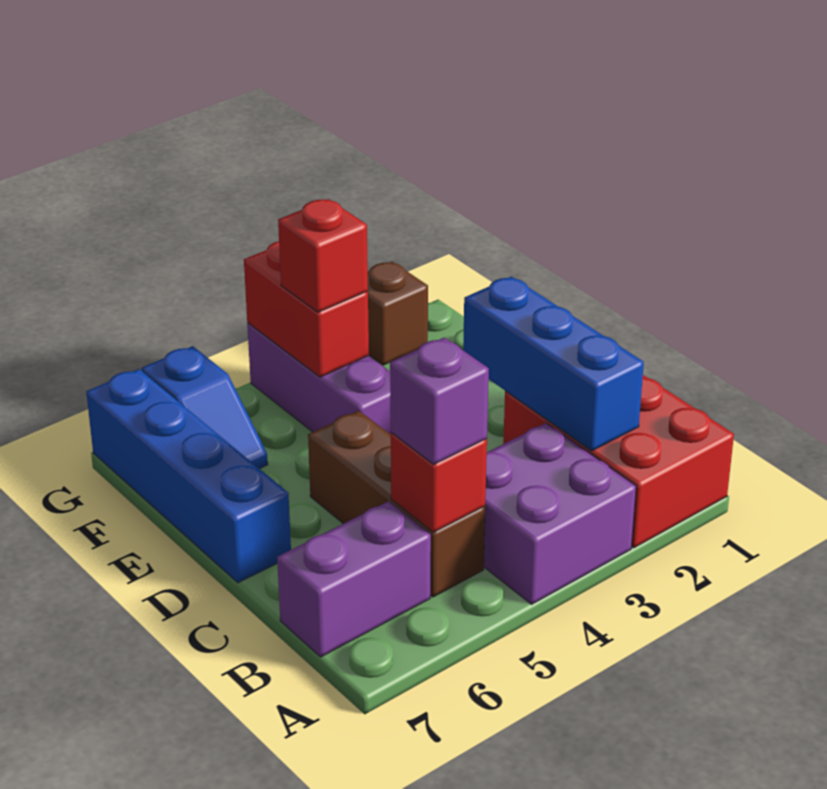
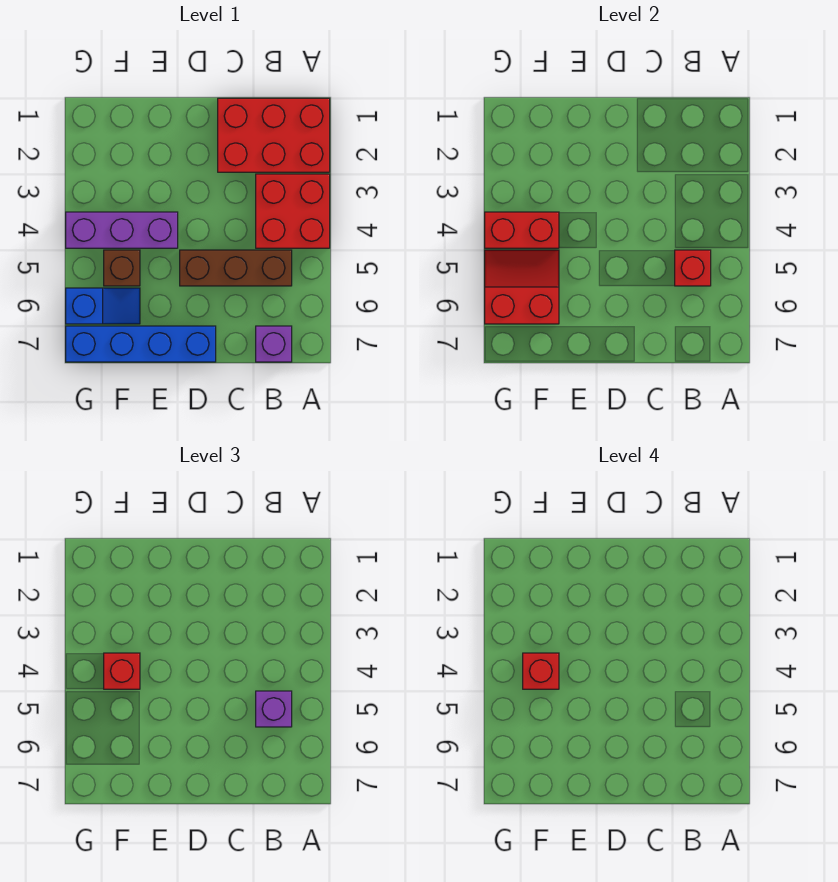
purple 2x2 brick [484,423,636,604] -> red 2x2 brick [256,174,330,248]
blue 1x3 brick [463,277,644,451] -> none
purple 1x2 brick [277,501,431,657] -> purple 1x1 brick [256,326,292,362]
none -> red 1x1 brick [523,653,559,689]
none -> red 2x2 slope [485,250,559,324]
brown 1x1 brick [368,262,428,365] -> brown 1x1 brick moved to [104,250,140,286]

